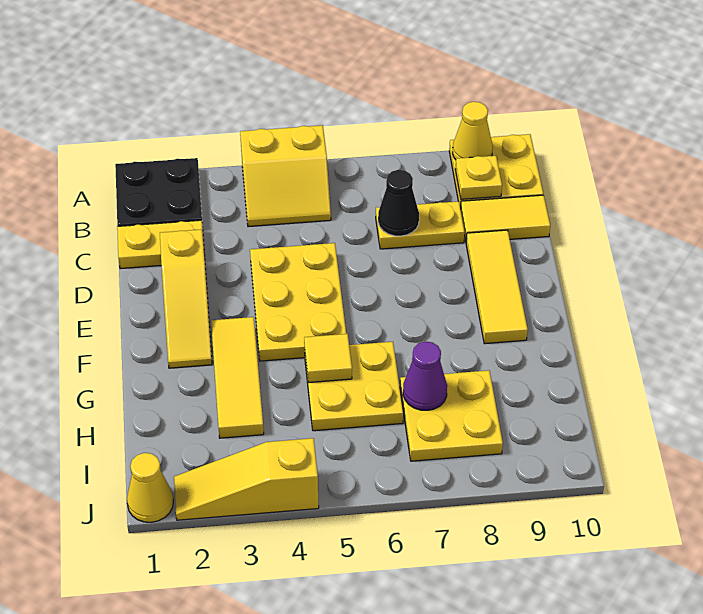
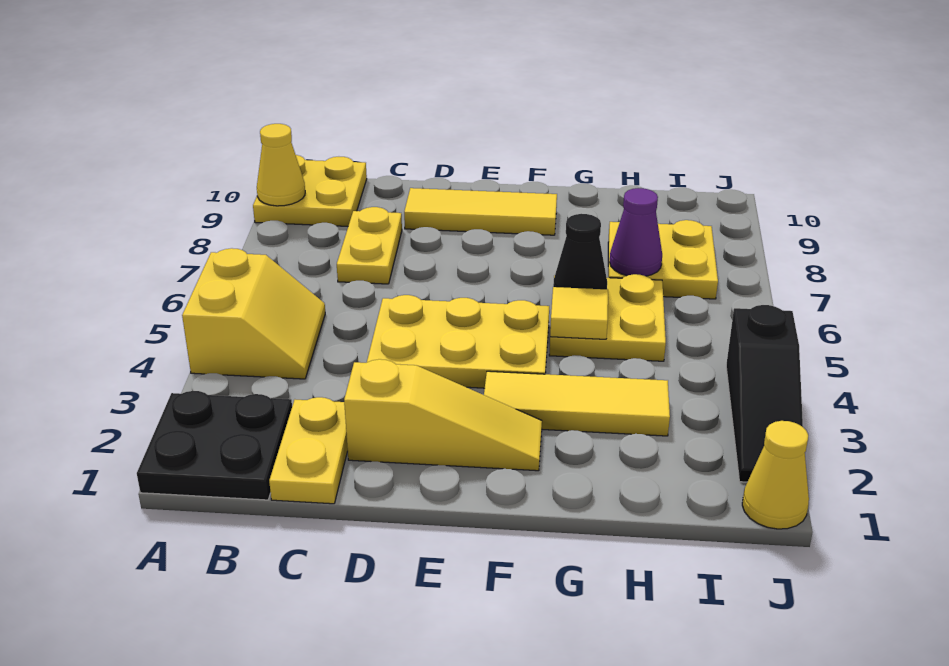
yellow 1x1 plate [455,156,502,199] -> none
black 1x1 cone [378,170,419,236] -> black 1x1 cone moved to [553,214,607,289]
yellow 1x2 tile [461,195,550,241] -> none
yellow 1x3 slope [174,438,319,520] -> black 1x3 slope [726,305,803,482]

